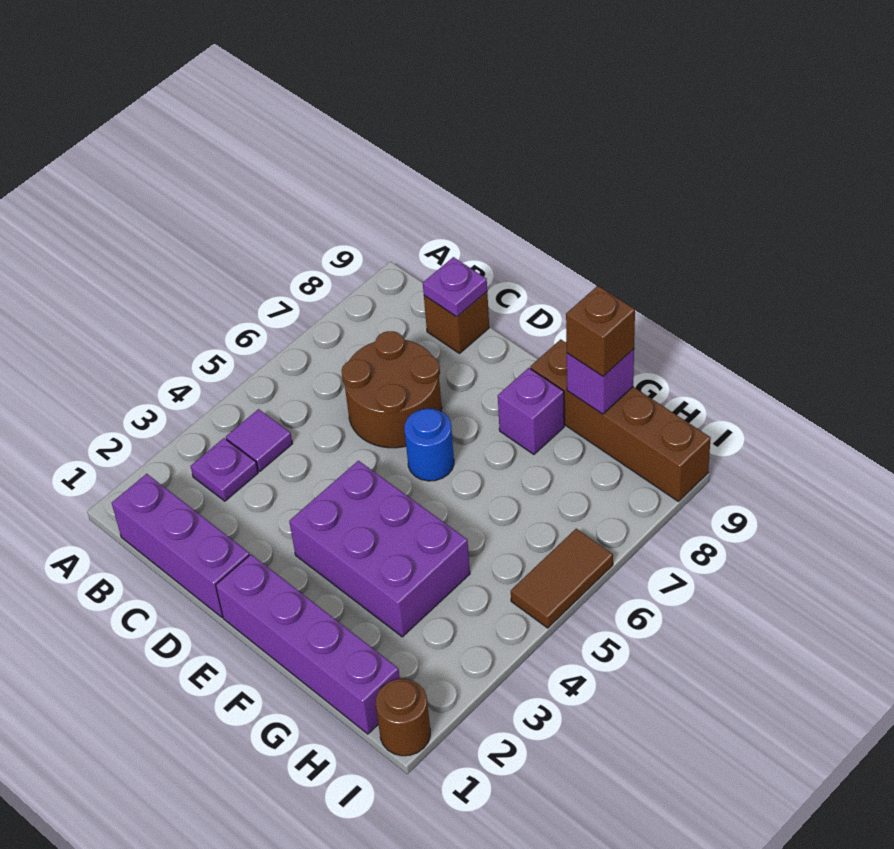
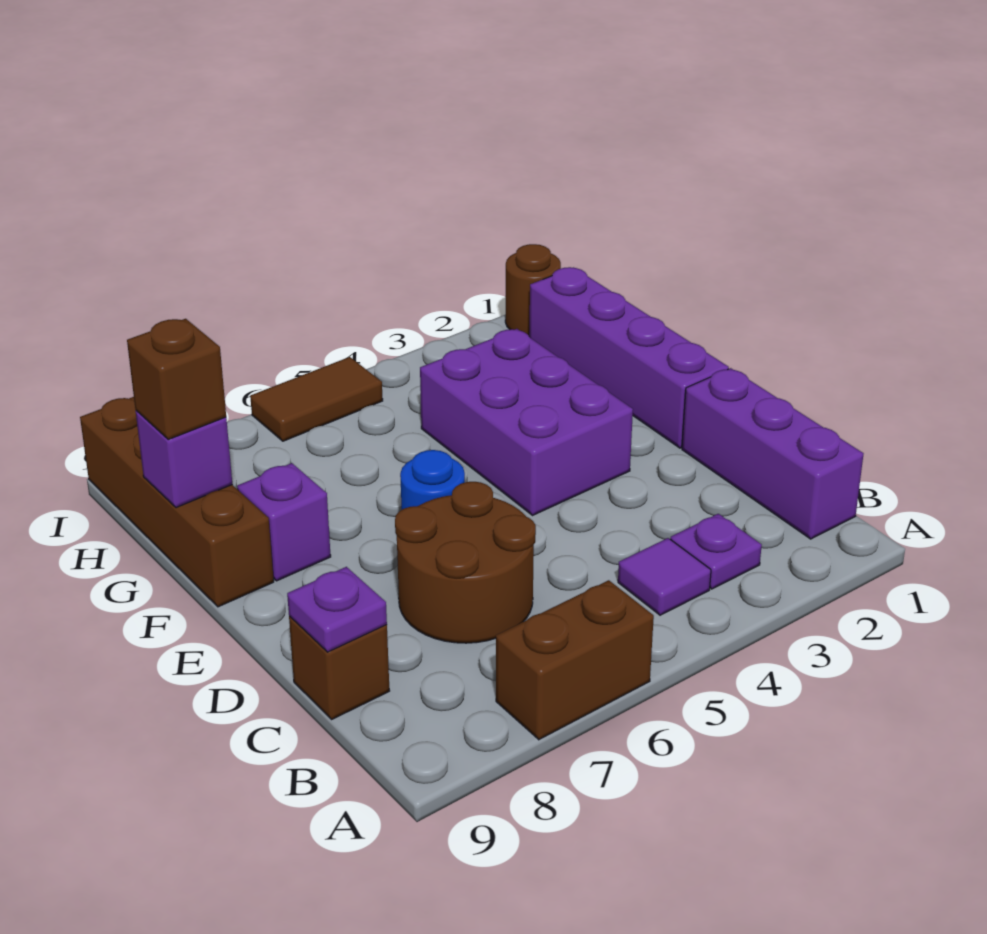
none -> brown 1x2 brick [496,580,654,740]

